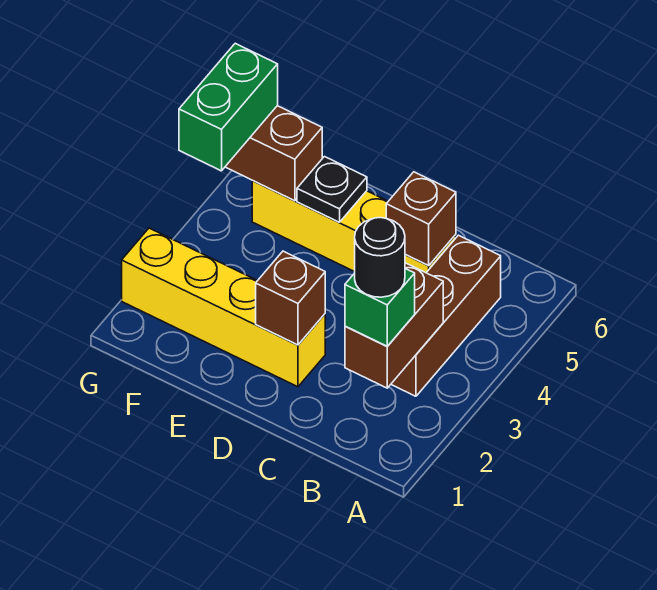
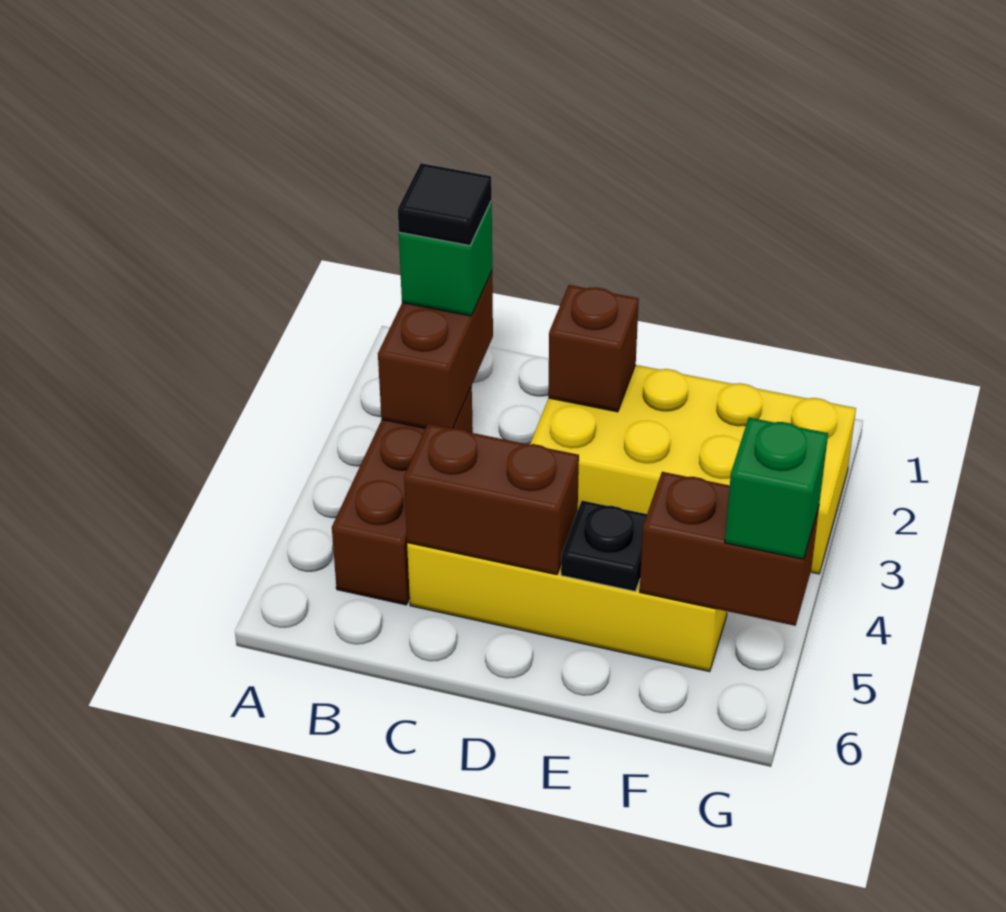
black 1x1 round brick [355,218,405,297] -> black 1x1 tile [398,163,492,246]
brown 1x1 brick [386,172,456,265] -> brown 1x2 brick [404,424,579,575]
yellow 1x4 brick [122,228,325,387] -> yellow 2x4 brick [530,365,856,574]
green 1x2 brick [179,43,278,171] -> green 1x1 brick [725,418,828,559]

